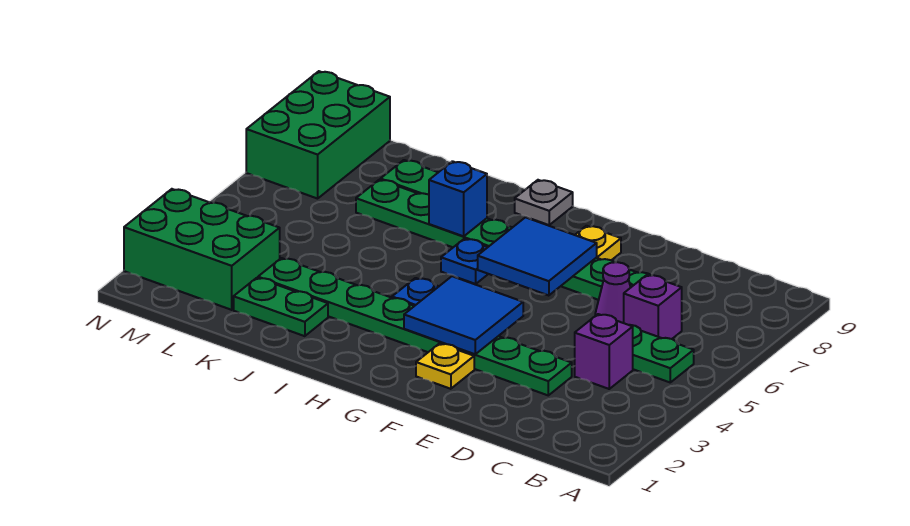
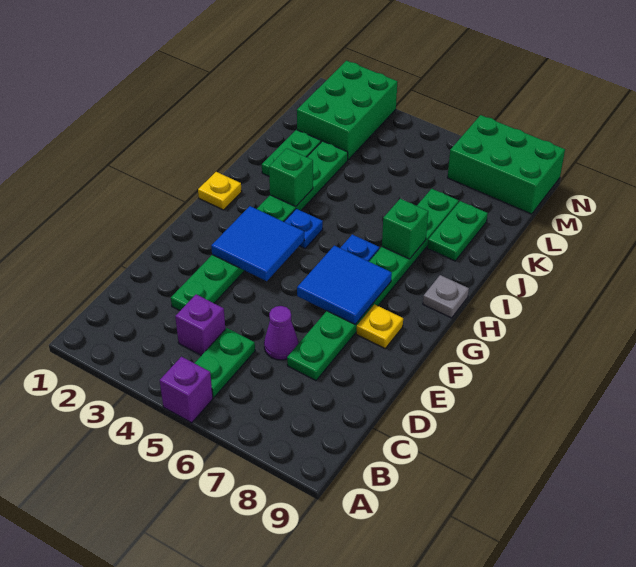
purple 1x1 brick [624,275,682,339] -> purple 1x1 brick moved to [160,357,213,423]
yellow 1x1 plate [416,343,474,389] -> yellow 1x1 plate moved to [198,172,242,210]
none -> green 1x1 brick [269,148,313,206]
blue 1x1 brick [429,161,487,236] -> green 1x1 brick [382,199,428,259]

